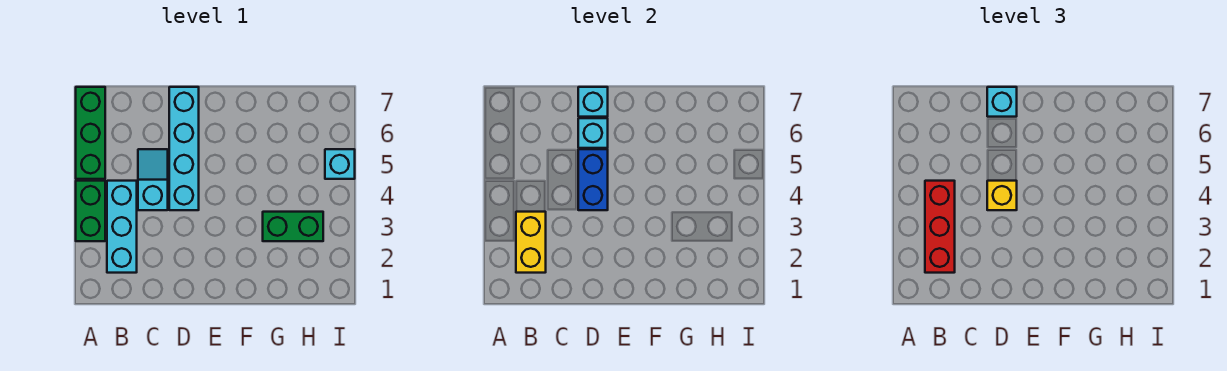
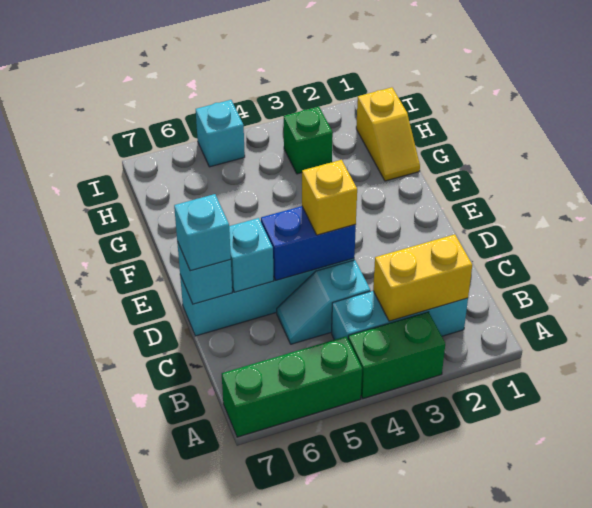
red 1x3 brick [925,181,955,273] -> none
none -> yellow 1x2 slope [356,87,420,181]
green 1x2 brick [263,212,323,241] -> green 1x1 brick [284,107,333,174]

